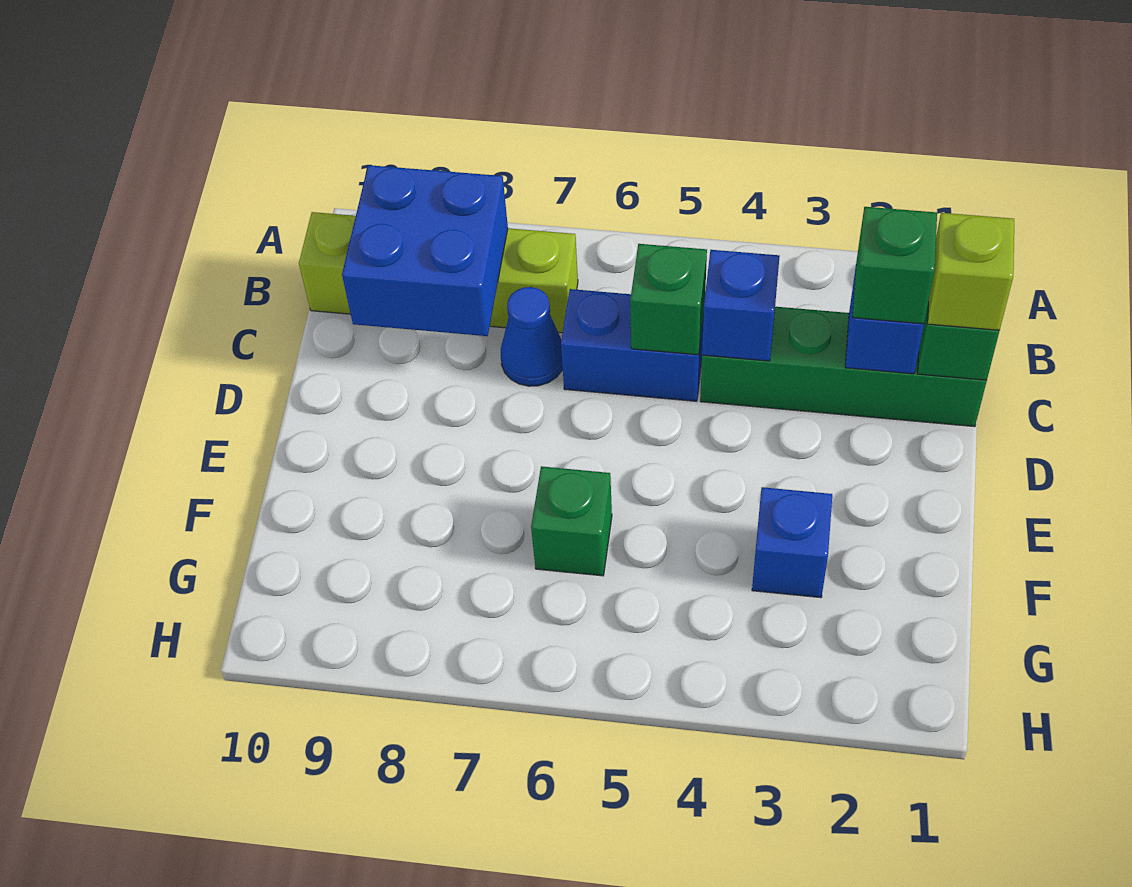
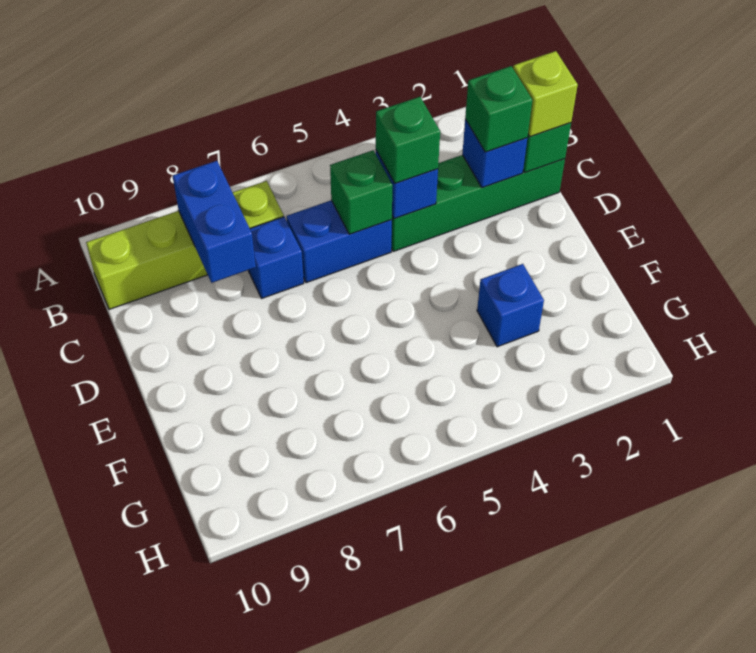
blue 2x2 brick [342,165,508,336] -> blue 1x2 brick [173,161,256,283]
blue 1x1 cone [501,287,563,386] -> blue 1x1 brick [248,217,304,299]
green 1x1 brick [531,466,612,576] -> green 1x1 brick moved to [376,97,440,184]

